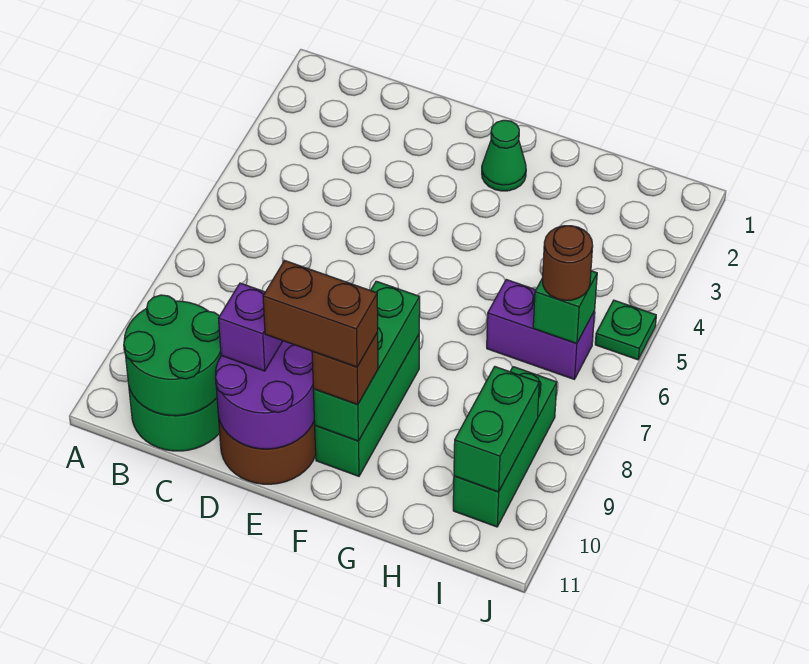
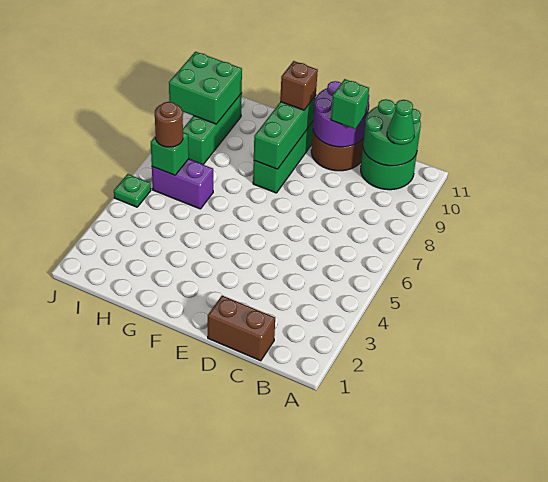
purple 1x1 brick [218,283,282,371] -> green 1x1 brick [331,79,369,129]
brown 1x2 brick [263,261,378,367] -> brown 1x2 brick moved to [208,296,275,361]
green 1x1 cone [482,120,526,191] -> green 1x1 cone moved to [387,100,415,145]
green 1x2 brick [454,367,539,492] -> green 2x2 brick [169,52,242,124]

